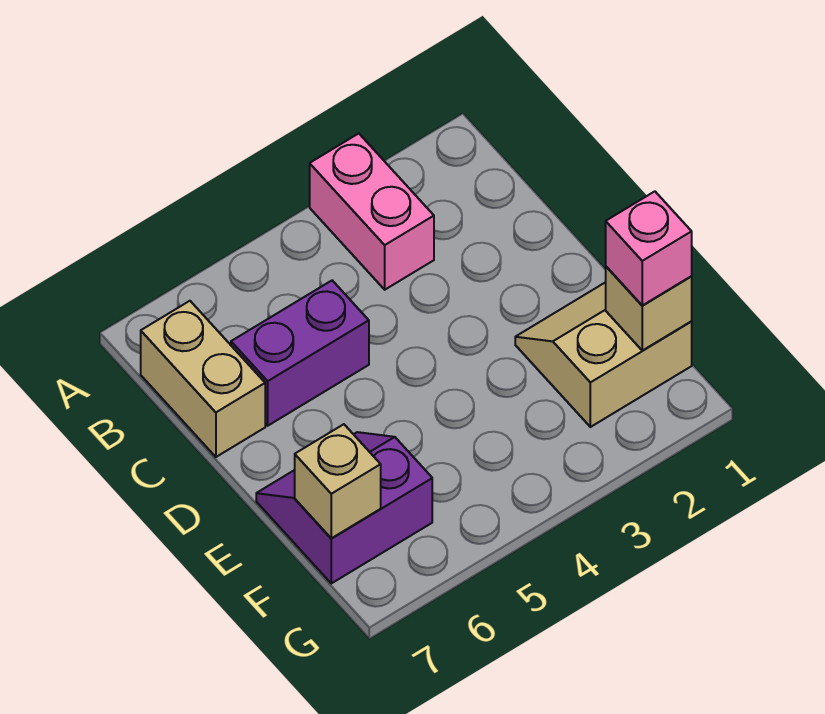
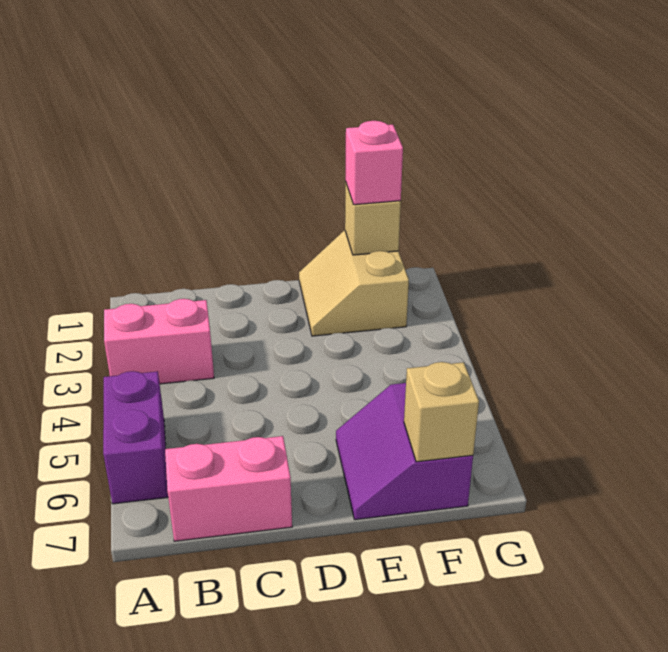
tan 1x2 brick [141,301,265,457] -> pink 1x2 brick [165,436,292,541]
purple 1x2 brick [231,281,369,426] -> purple 1x2 brick moved to [103,371,168,504]

